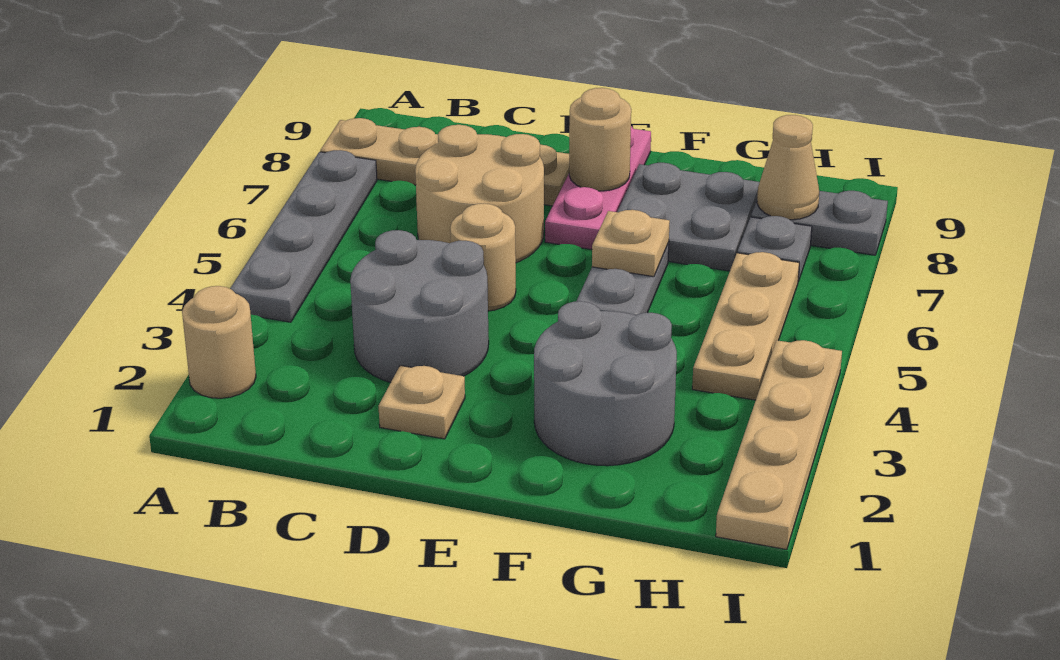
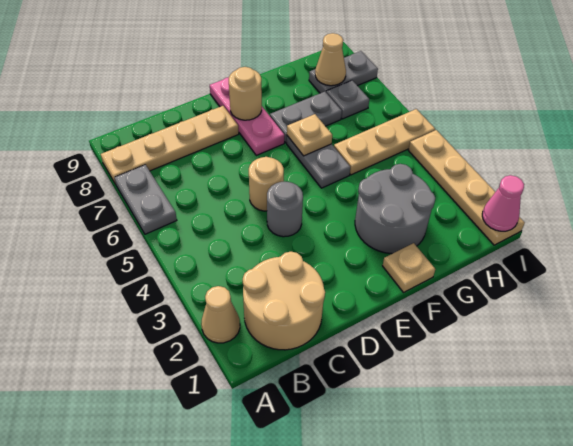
tan 1x1 round brick [182,286,256,398] -> tan 1x1 cone [201,286,240,343]
grey 1x4 plate [230,150,377,322] -> grey 1x2 plate [114,165,177,234]
grey 2x2 round brick [350,230,489,383] -> grey 1x1 round brick [267,182,303,237]
tan 2x2 round brick [415,125,544,263] -> tan 2x2 round brick moved to [243,252,325,350]
tan 1x1 plate [379,365,465,439] -> tan 1x1 plate moved to [383,243,435,292]
grey 2x2 plate [617,163,760,271] -> grey 1x2 plate [270,92,342,143]
tan 1x3 plate [692,252,799,400] -> tan 1x3 plate turned to [334,109,435,175]
none -> pink 1x1 cone [482,175,524,231]

